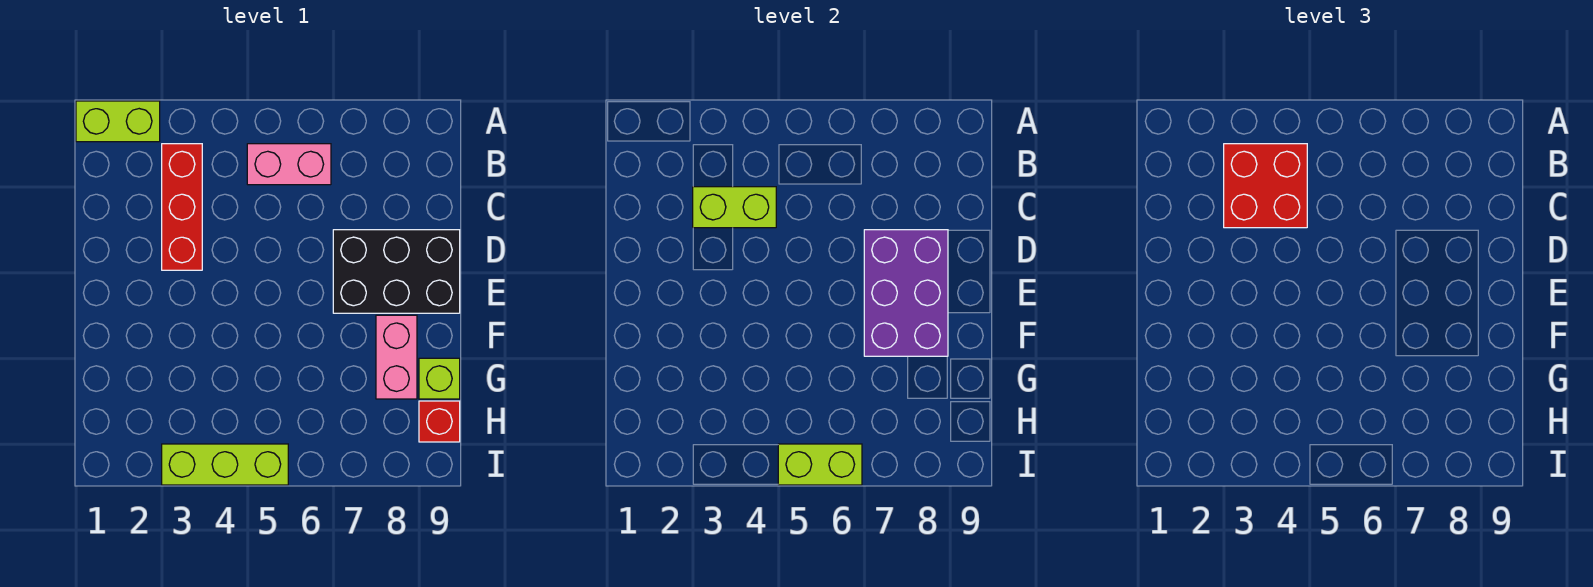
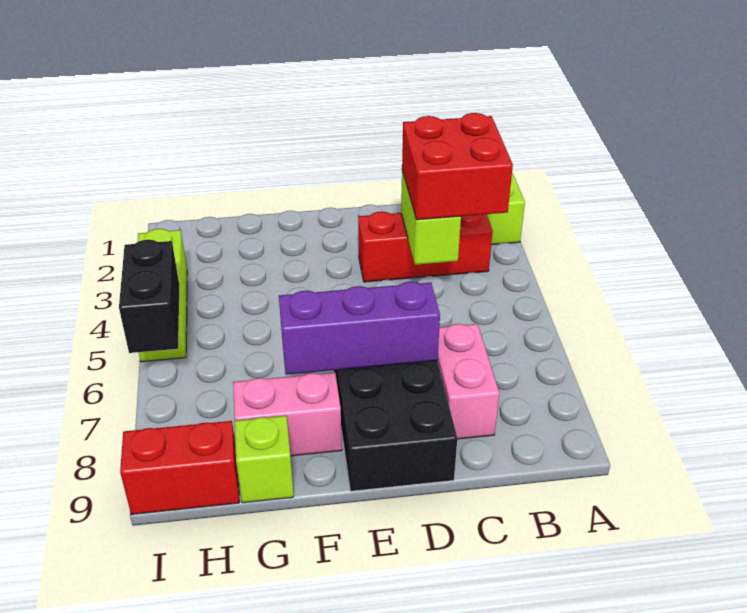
pink 1x2 brick [247,144,331,185] -> pink 1x2 brick moved to [437,324,499,439]
purple 2x3 brick [864,230,948,356] -> purple 1x3 brick [279,282,440,375]
red 1x1 brick [419,401,460,442] -> red 1x2 brick [120,421,239,515]
lime 1x2 brick [778,444,862,485] -> black 1x2 brick [119,240,179,353]

